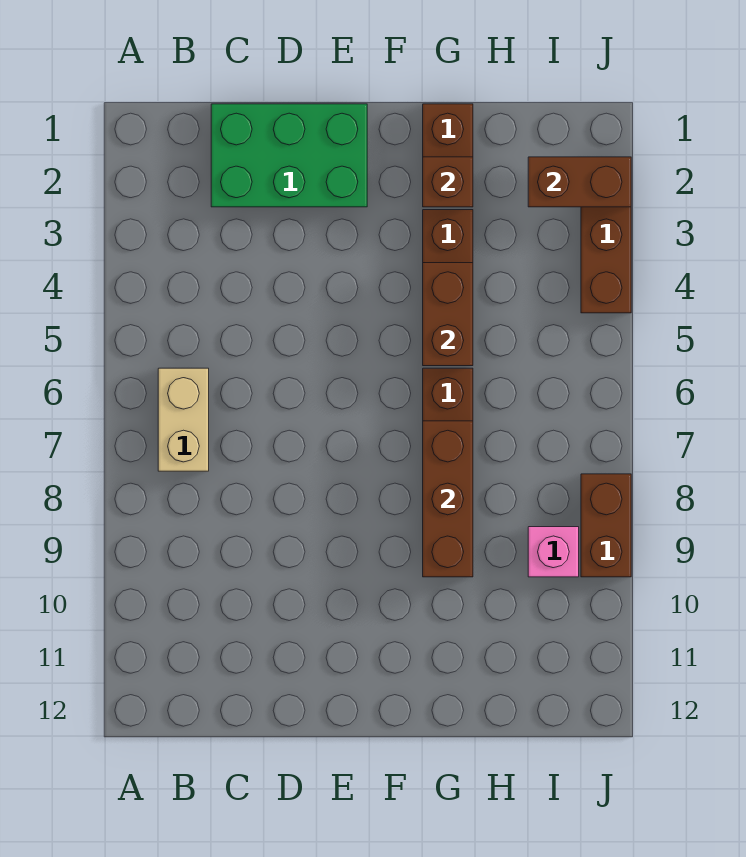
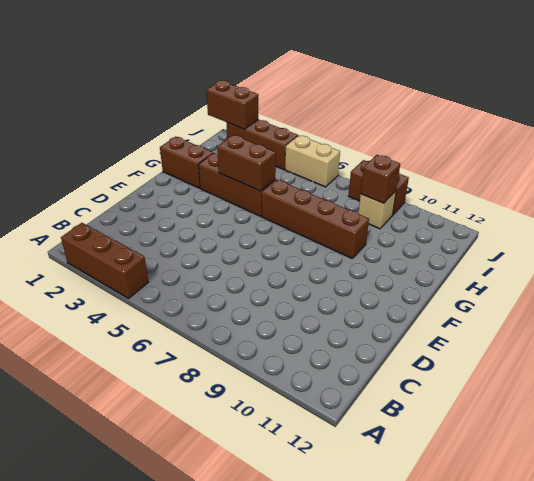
tan 1x2 brick [158,368,209,471] -> tan 1x2 brick moved to [285,135,340,187]
green 2x3 brick [211,104,367,207] -> none
brown 1x1 brick [423,157,473,207] -> brown 1x1 brick moved to [361,155,400,203]
brown 1x3 brick [423,421,473,577] -> brown 1x3 brick moved to [61,223,148,298]
brown 1x2 brick [528,157,631,207] -> brown 1x2 brick turned to [206,80,258,129]
pink 1x1 brick [528,527,579,577] -> tan 1x1 brick [358,191,396,229]

